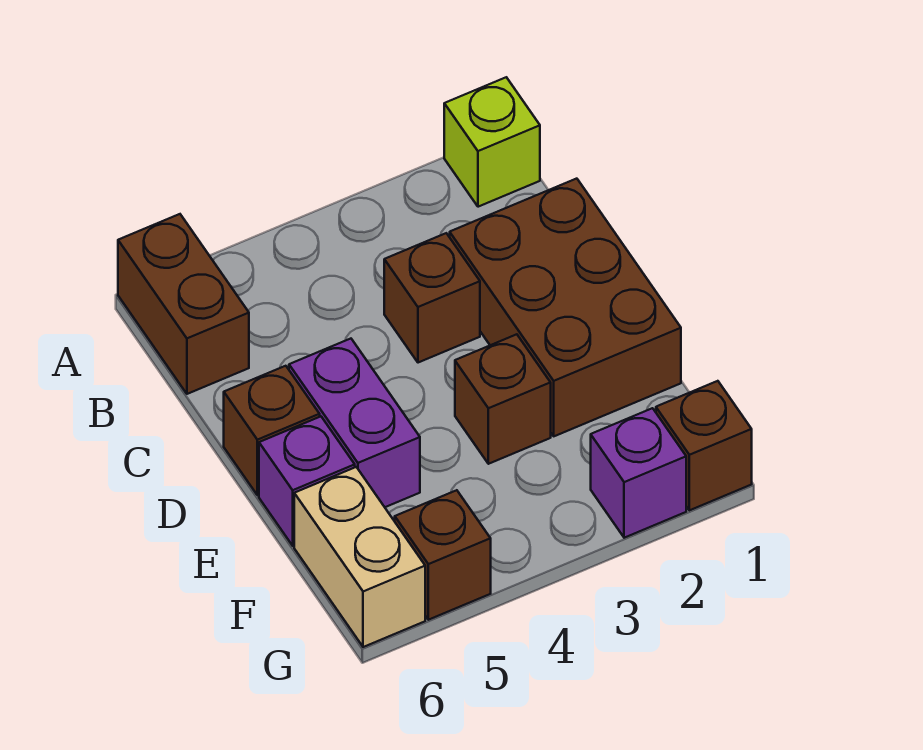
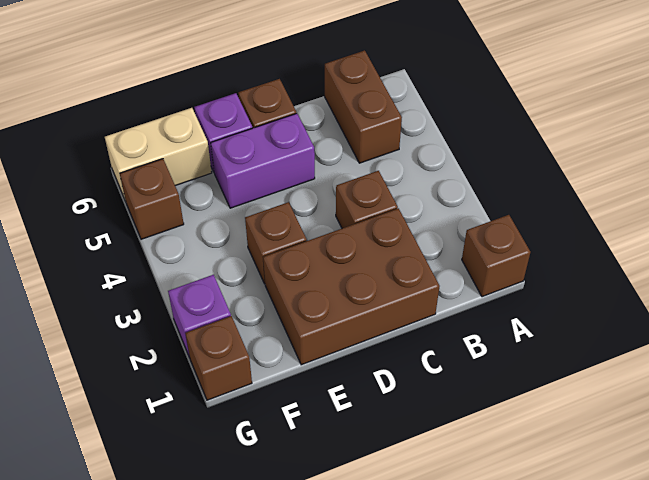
lime 1x1 brick [444,77,540,207] -> brown 1x1 brick [462,215,530,297]
brown 1x2 brick [118,214,249,394] -> brown 1x2 brick turned to [325,50,402,163]

